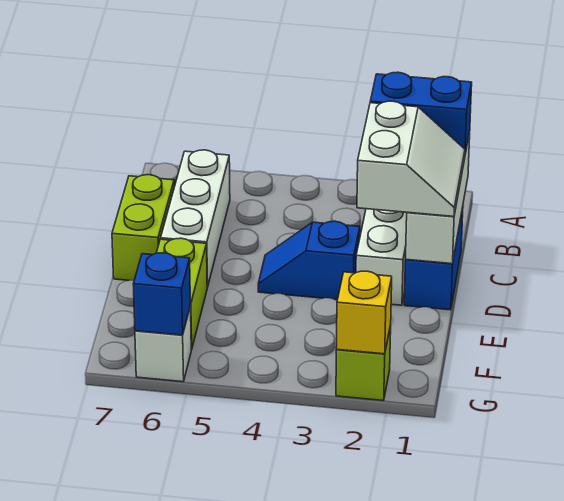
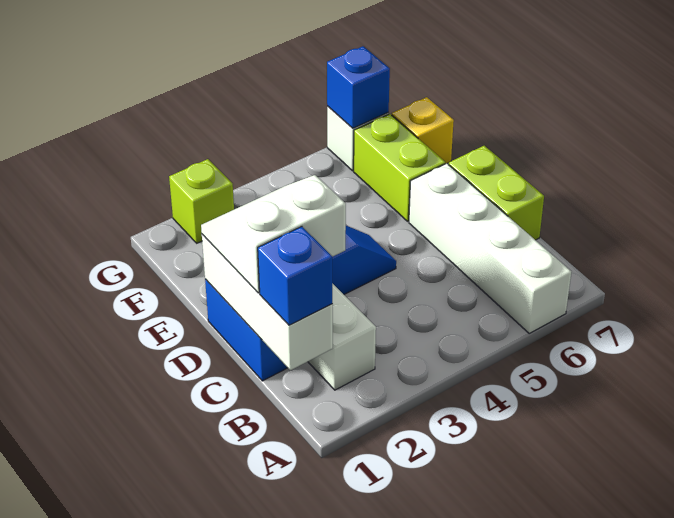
blue 1x2 brick [370,72,472,154] -> blue 1x1 brick [258,227,332,325]
white 1x3 brick [161,150,230,287] -> white 1x4 brick [409,163,571,333]
white 2x2 slope [357,101,465,216] -> white 2x2 slope turned to [201,175,346,293]
yellow 1x1 brick [336,271,392,354] -> yellow 1x1 brick moved to [392,97,454,164]

